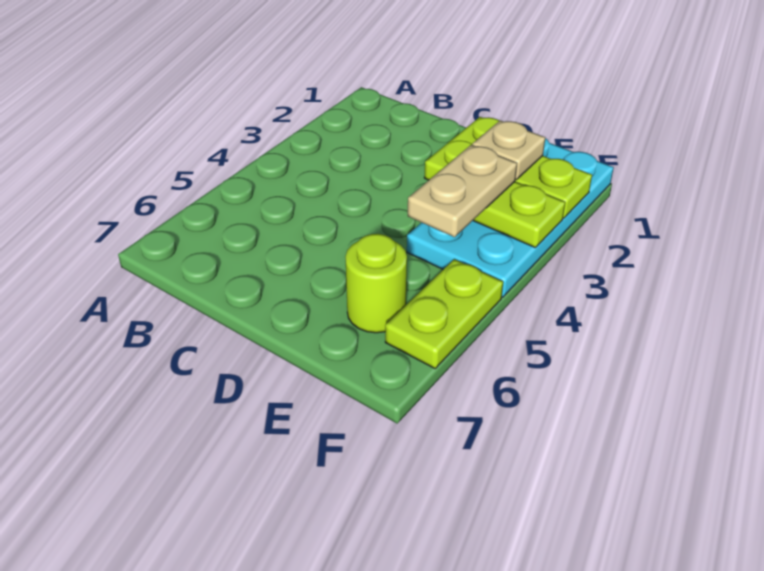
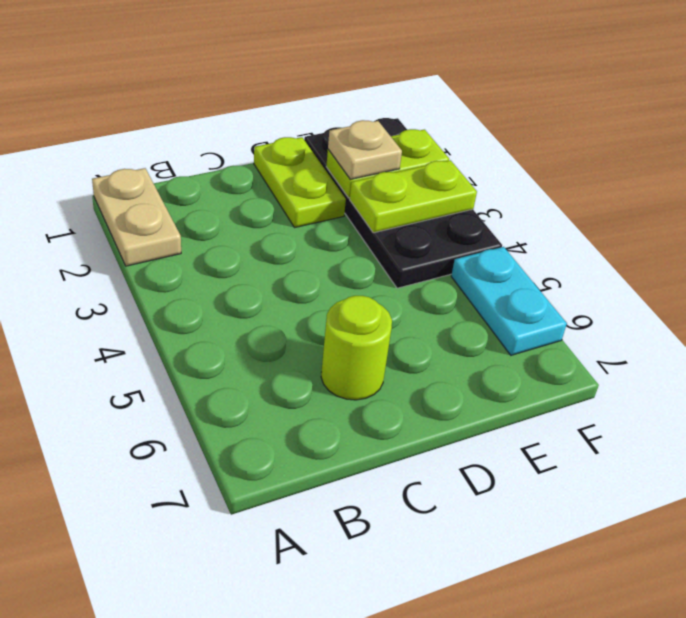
cyan 2x4 plate [407,138,614,297] -> black 2x4 plate [304,118,502,288]
tan 1x2 plate [408,145,517,237] -> tan 1x2 plate moved to [92,168,181,266]
lime 1x1 round brick [345,234,407,333] -> lime 1x1 round brick moved to [321,296,392,400]
lime 1x2 plate [385,259,503,368] -> cyan 1x2 plate [451,247,567,355]

